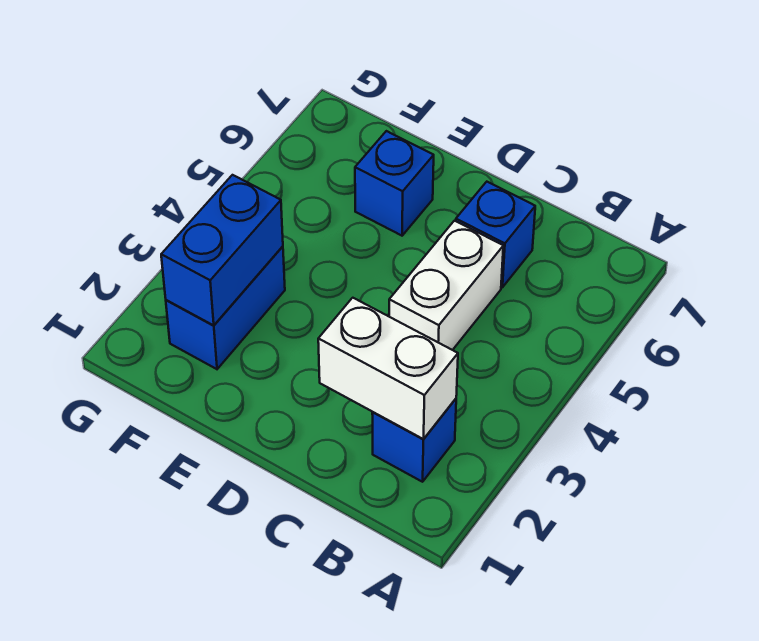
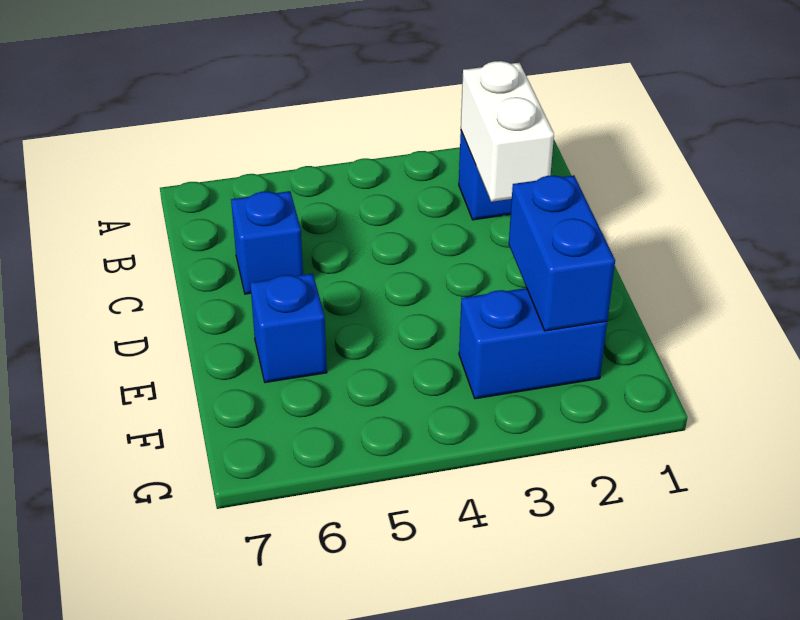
white 1x2 brick [389,221,503,350] -> none
blue 1x2 brick [161,175,283,326] -> blue 1x2 brick turned to [509,175,615,331]

